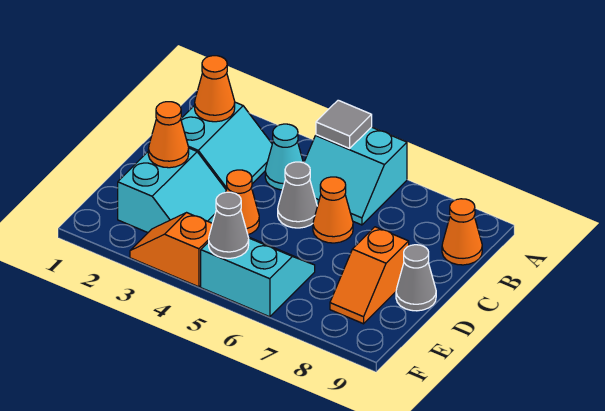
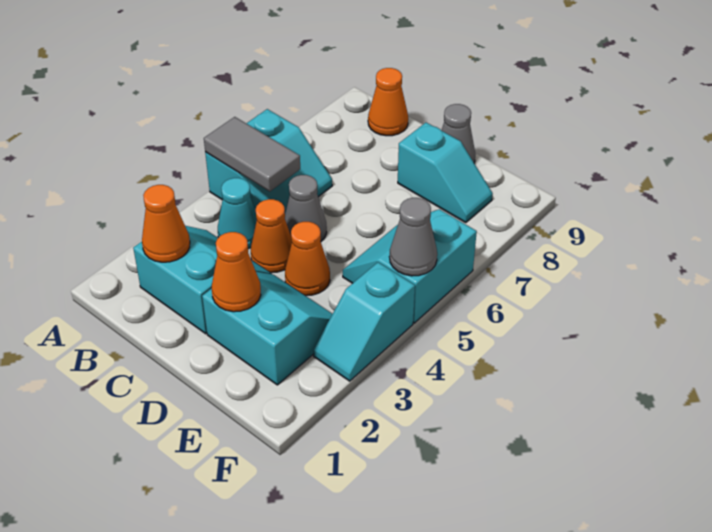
grey 1x1 tile [316,100,372,148] -> grey 1x2 tile [204,117,300,191]
orange 1x1 cone [313,177,353,243] -> orange 1x1 cone moved to [251,199,292,273]
orange 1x2 slope [330,227,409,324] -> cyan 1x2 slope [398,122,493,223]
orange 1x2 slope [130,213,212,287] -> cyan 1x2 slope [314,262,415,381]

